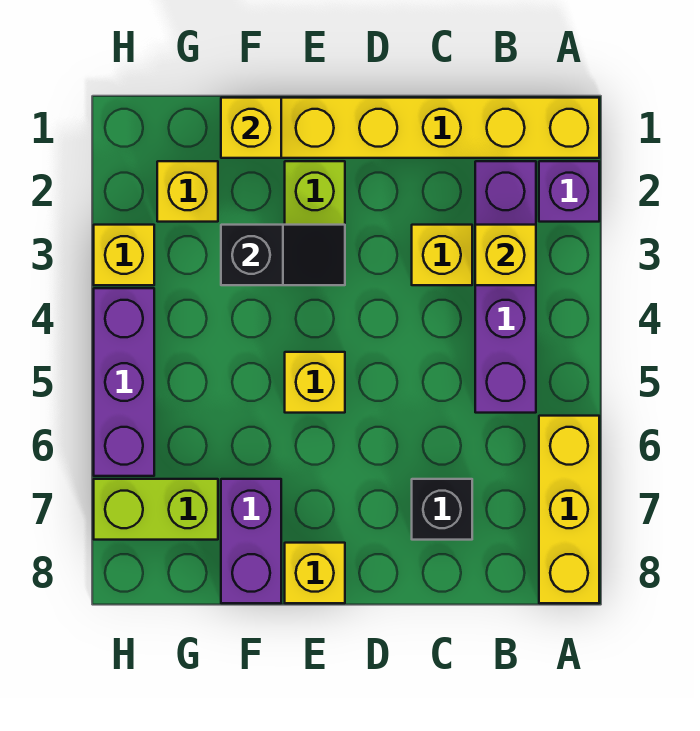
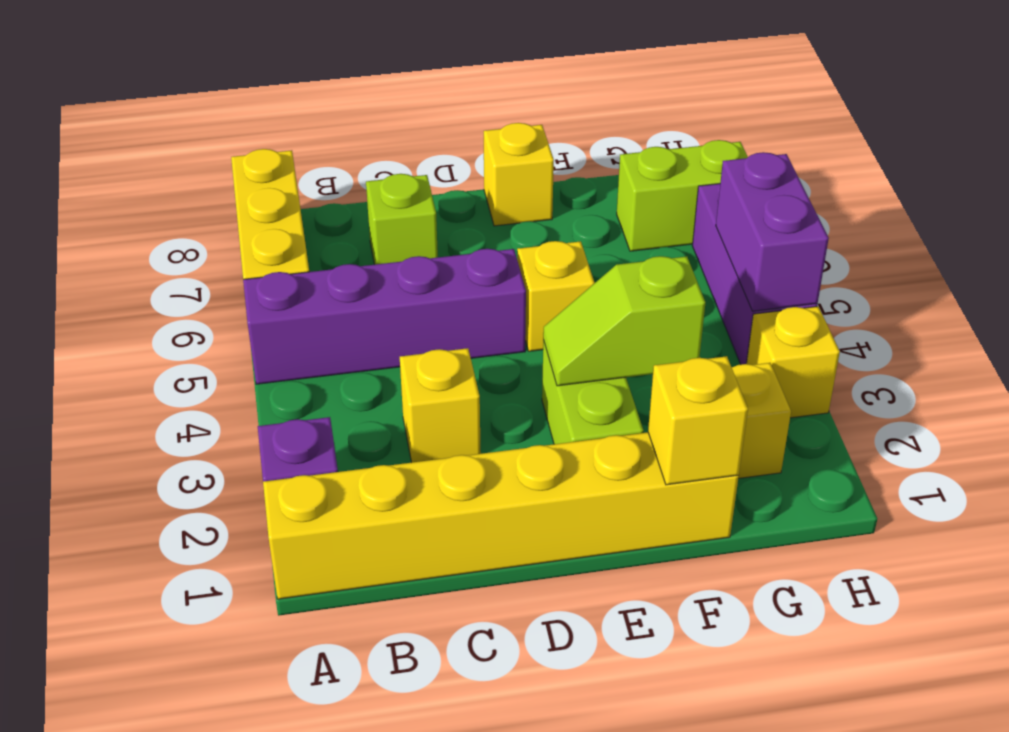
purple 1x4 brick [475,161,536,413] -> purple 1x4 brick turned to [243,249,526,384]
yellow 1x1 brick [475,225,536,285] -> none
black 1x1 brick [412,479,472,540] -> lime 1x1 brick [366,174,438,265]
black 1x2 slope [221,225,345,285] -> lime 1x2 slope [543,256,705,386]
purple 1x2 brick [221,479,281,603] -> purple 1x2 brick moved to [716,152,829,311]

